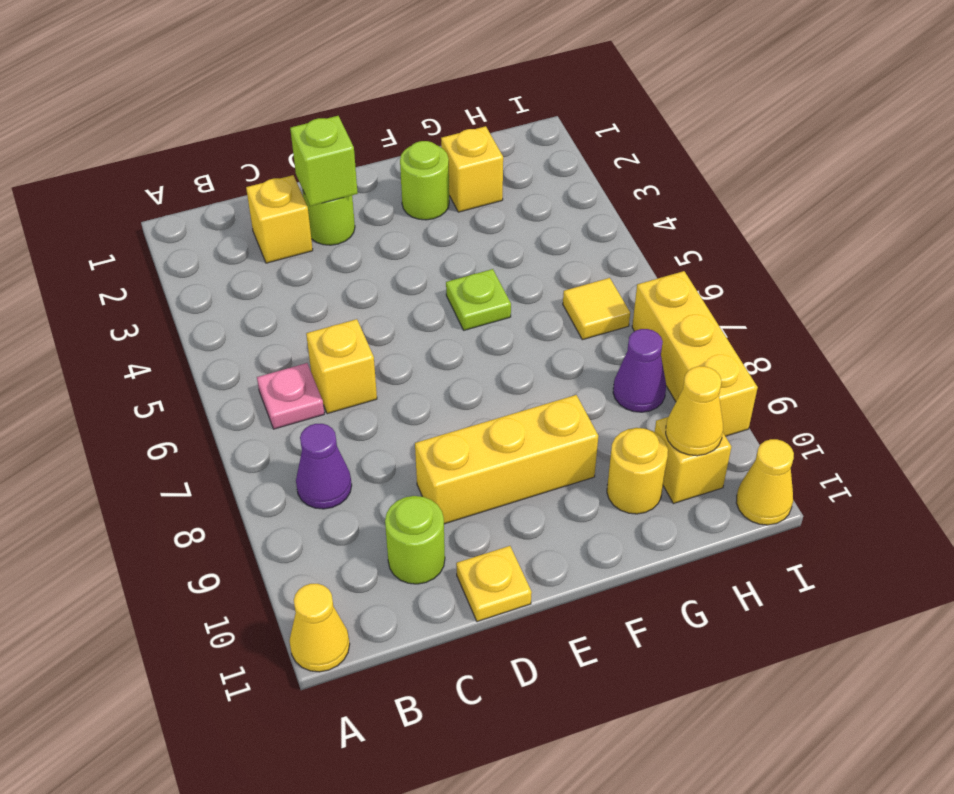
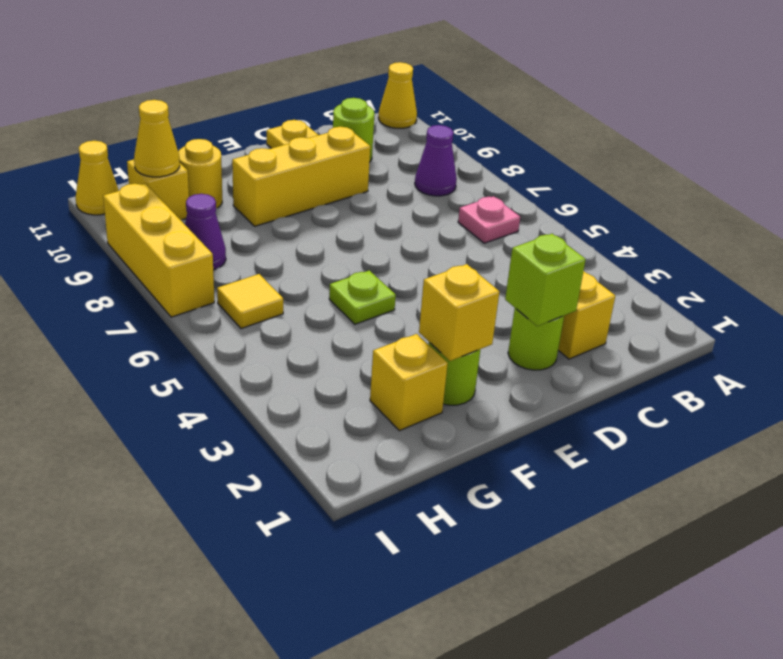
yellow 1x1 brick [306,319,377,414] -> yellow 1x1 brick moved to [419,264,499,361]

